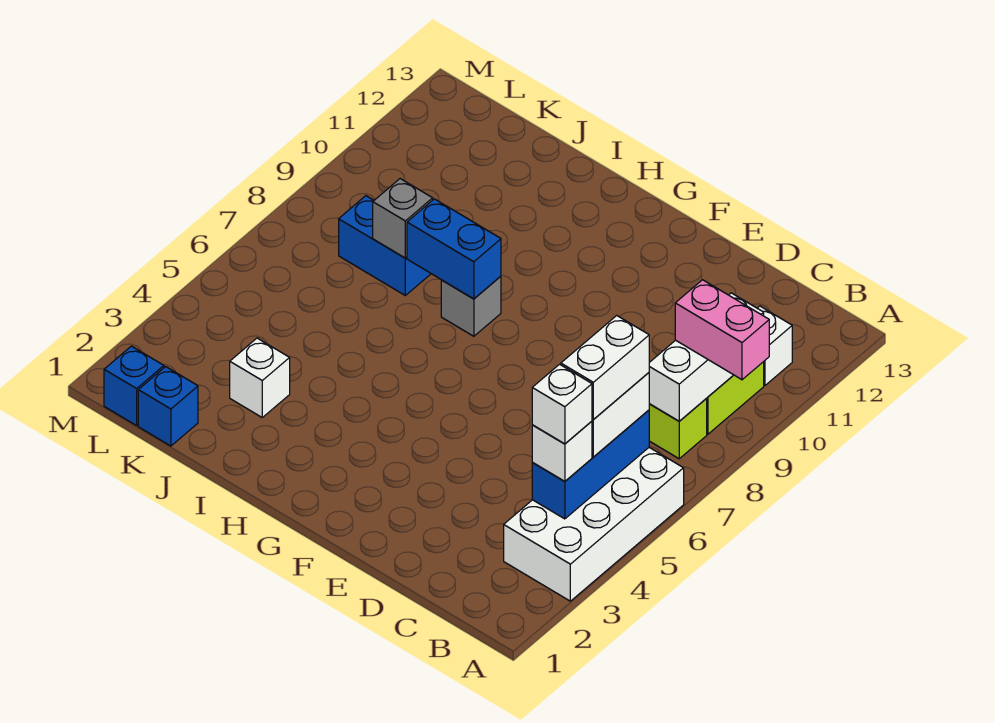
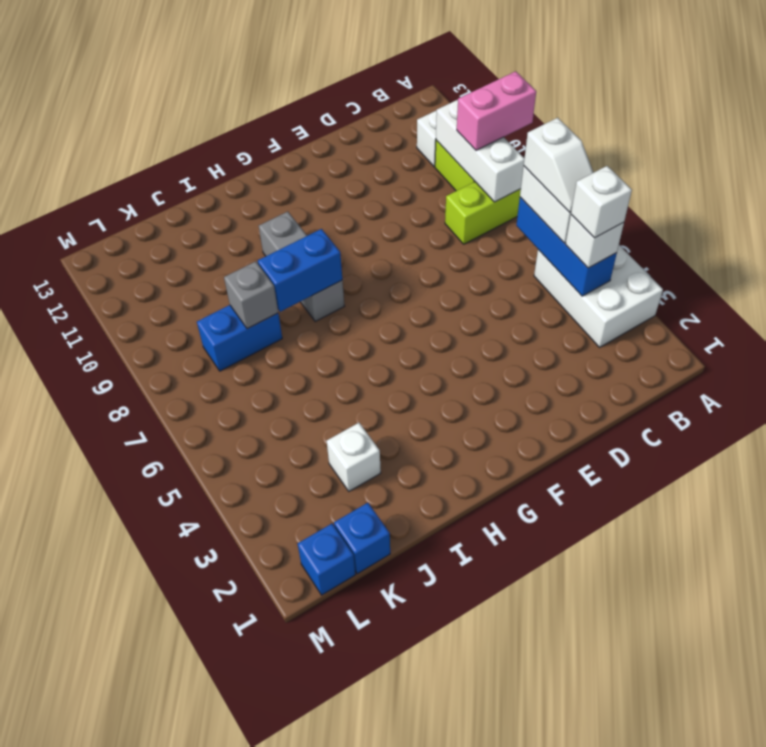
white 2x4 brick [504,448,684,601] -> white 2x3 brick [534,245,663,347]
white 1x2 brick [561,316,649,420] -> white 1x2 slope [524,118,593,212]
grey 1x1 brick [441,276,501,336] -> grey 1x3 brick [259,212,344,321]

